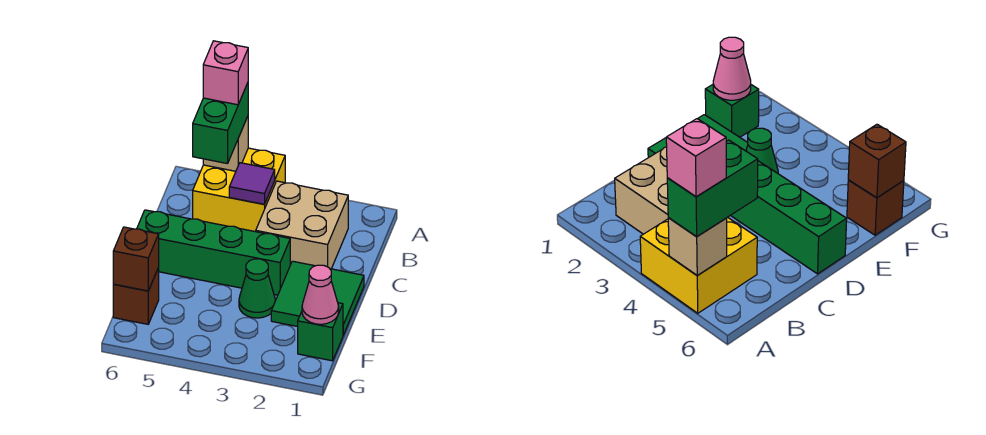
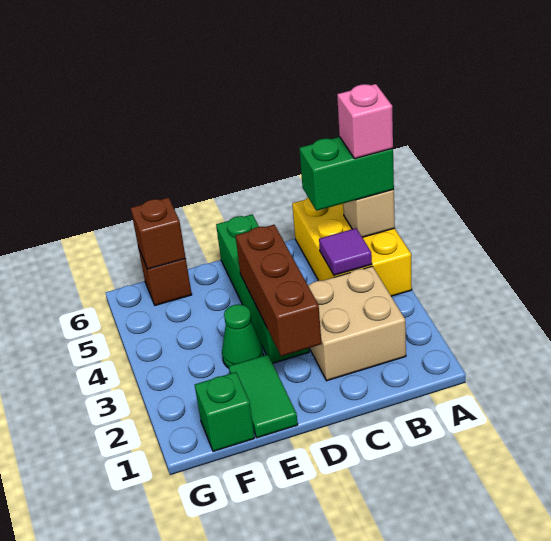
yellow 2x2 brick [193,148,285,232] -> yellow 2x3 brick [292,198,412,296]
green 2x2 tile [271,261,364,335] -> green 1x2 tile [229,354,298,438]
none -> brown 1x3 brick [236,225,322,356]
pink 1x1 cone [302,265,339,324] -> none

